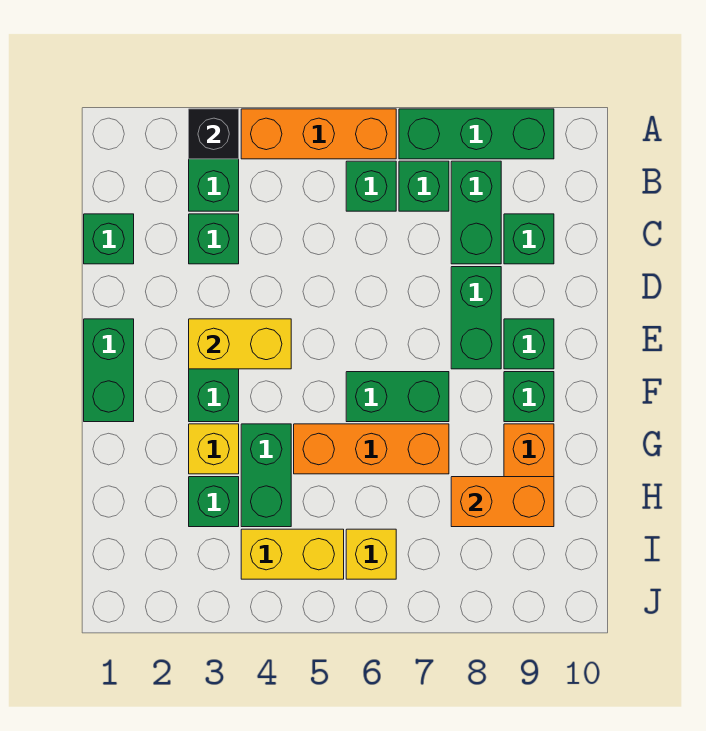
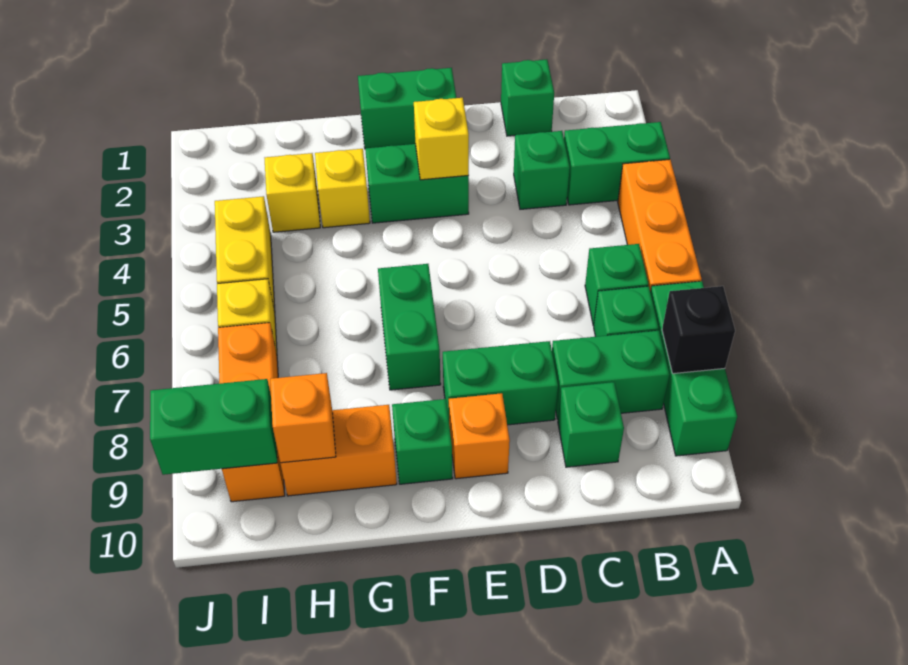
black 1x1 brick [189,109,239,159] -> black 1x1 brick moved to [662,286,735,374]
yellow 1x2 brick [189,319,291,369] -> yellow 1x1 brick [414,98,469,180]
green 1x1 brick [504,319,554,369] -> orange 1x1 brick [449,393,510,479]
green 1x2 brick [241,424,291,527] -> green 1x2 brick moved to [150,379,277,475]
orange 1x3 brick [294,424,449,474] -> orange 1x3 brick moved to [218,323,285,502]
green 1x1 brick [189,477,239,527] -> yellow 1x1 brick [265,153,320,232]
orange 1x2 brick [451,477,554,527] -> orange 1x1 brick [270,373,336,463]

